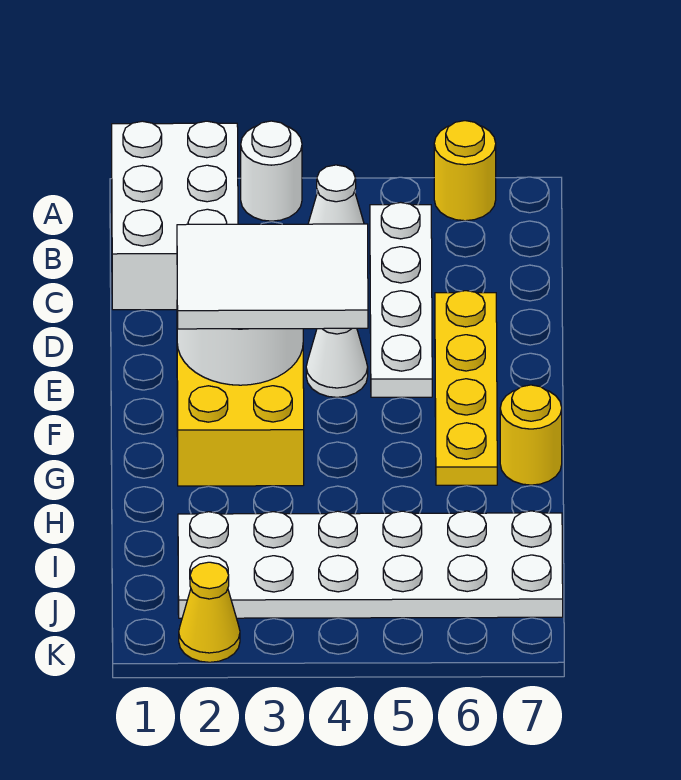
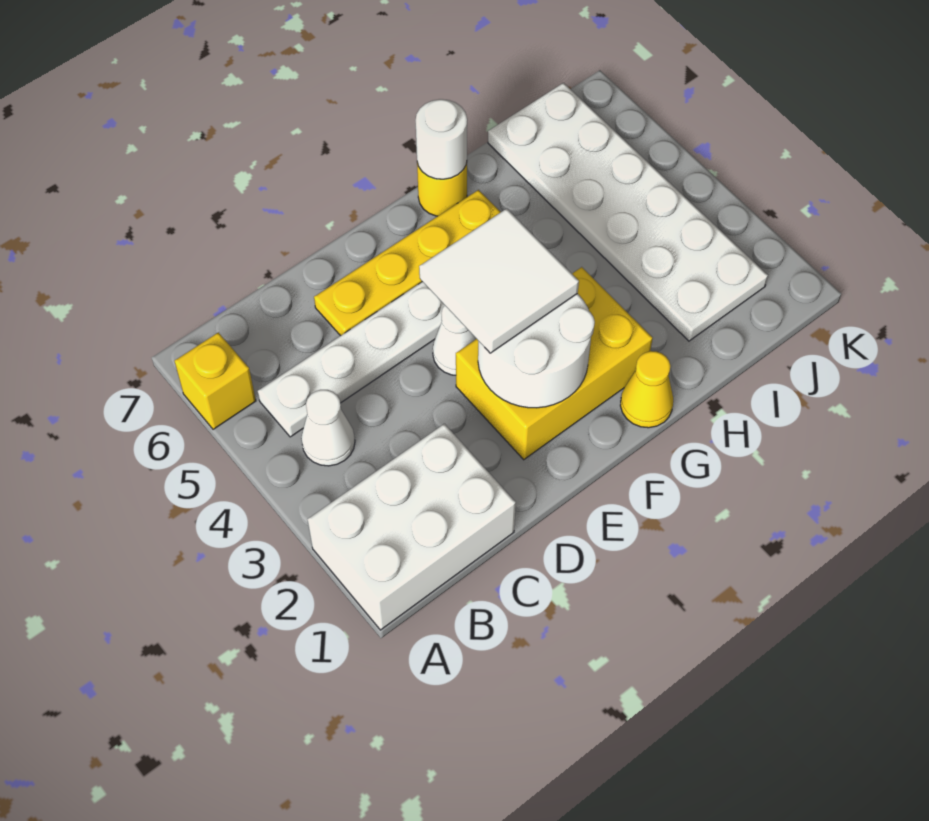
white 1x1 round brick [241,121,302,221] -> white 1x1 round brick moved to [416,99,467,179]
yellow 1x1 round brick [434,121,496,221] -> yellow 1x1 brick [174,332,256,429]
white 2x3 tile [177,224,368,329] -> white 2x2 tile [419,209,579,353]
yellow 1x1 cone [179,562,240,662] -> yellow 1x1 cone moved to [620,351,673,428]

